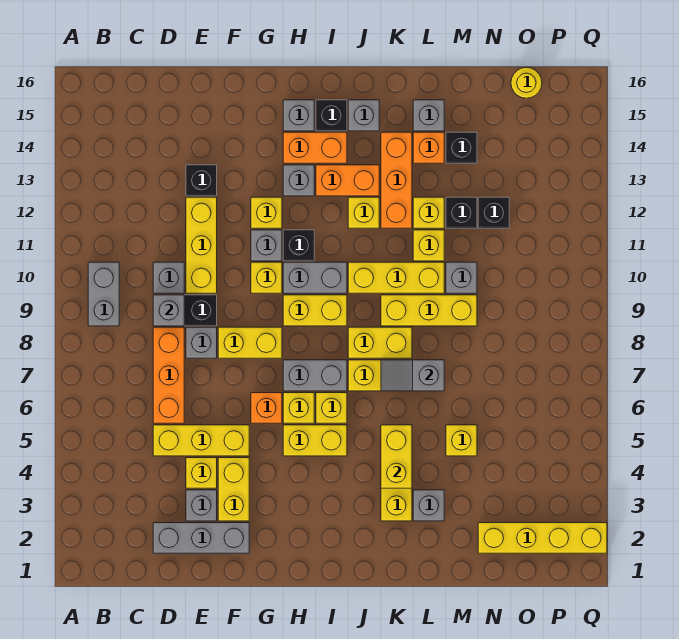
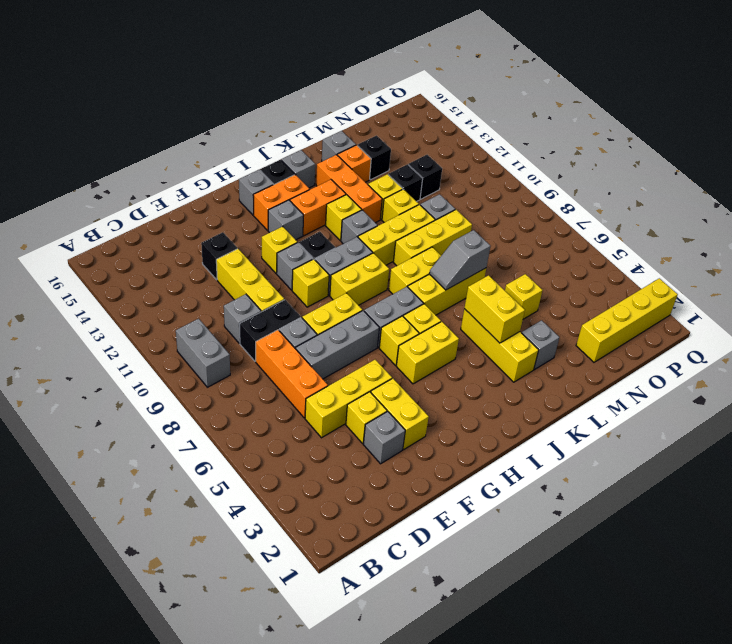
grey 1x3 brick [153,523,249,553] -> grey 1x3 brick moved to [296,311,379,379]
grey 1x1 brick [153,295,184,326] -> grey 1x1 brick moved to [341,210,378,244]
orange 1x1 brick [251,393,282,423] -> none
yellow 1x1 round brick [511,67,542,98] -> none

